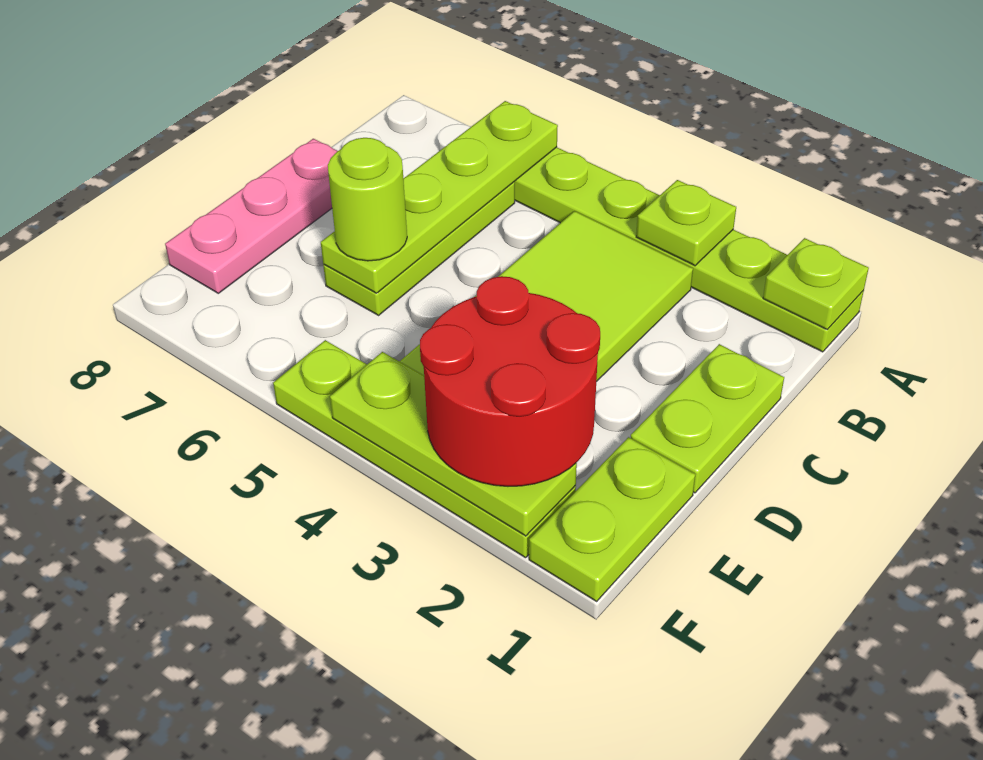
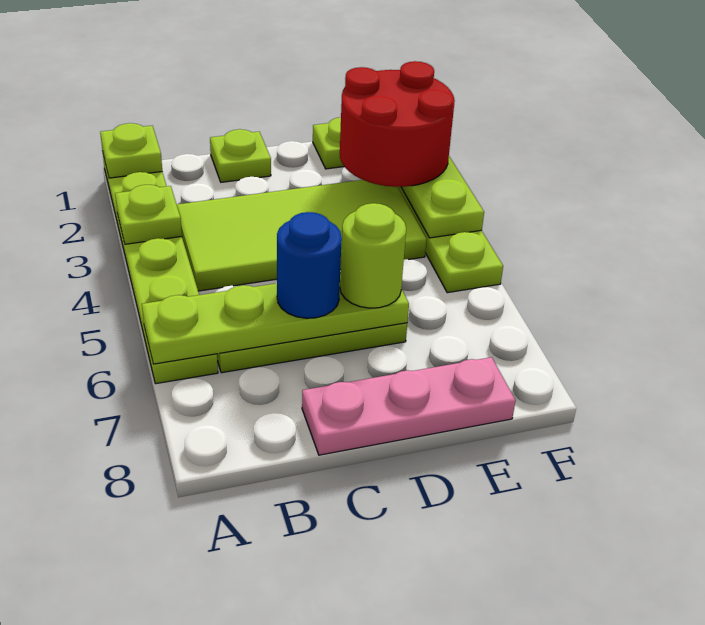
lime 1x2 plate [631,344,784,493] -> lime 1x1 plate [210,129,271,182]
none -> blue 1x1 round brick [277,212,342,318]

